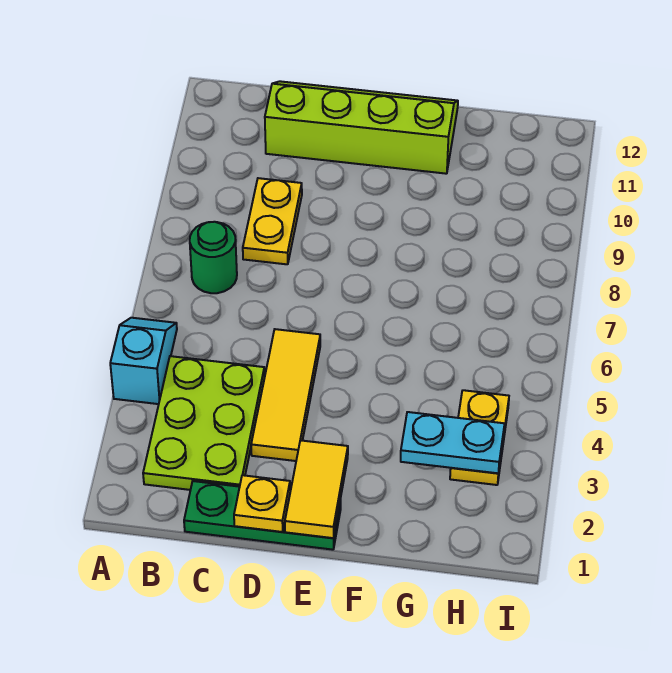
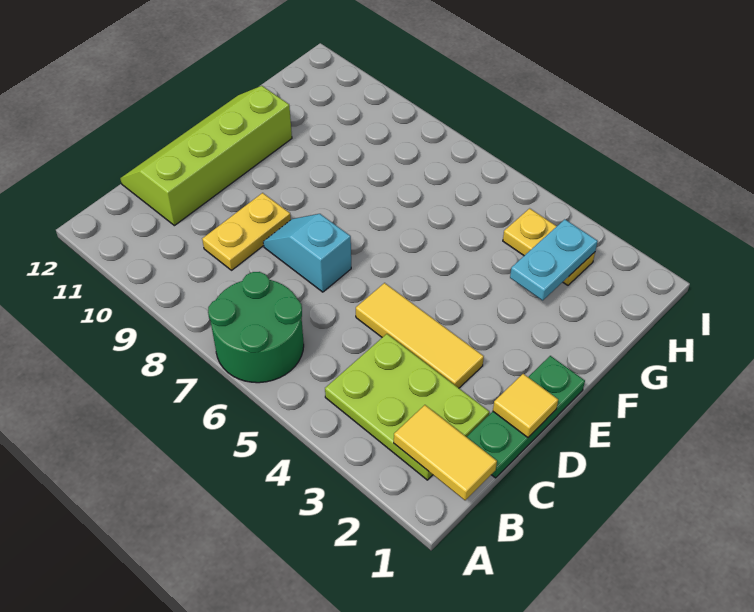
cyan 1x2 slope [110,318,177,404] -> cyan 1x2 slope moved to [263,214,351,292]
green 1x1 round brick [190,222,237,293] -> green 2x2 round brick [208,272,304,383]
yellow 1x2 plate [243,178,302,264] -> yellow 1x2 plate turned to [202,193,291,270]
yellow 1x1 plate [234,475,290,532] -> yellow 1x1 tile [493,374,558,438]
yellow 1x2 tile [285,440,348,538] -> yellow 1x2 tile moved to [394,405,497,500]

